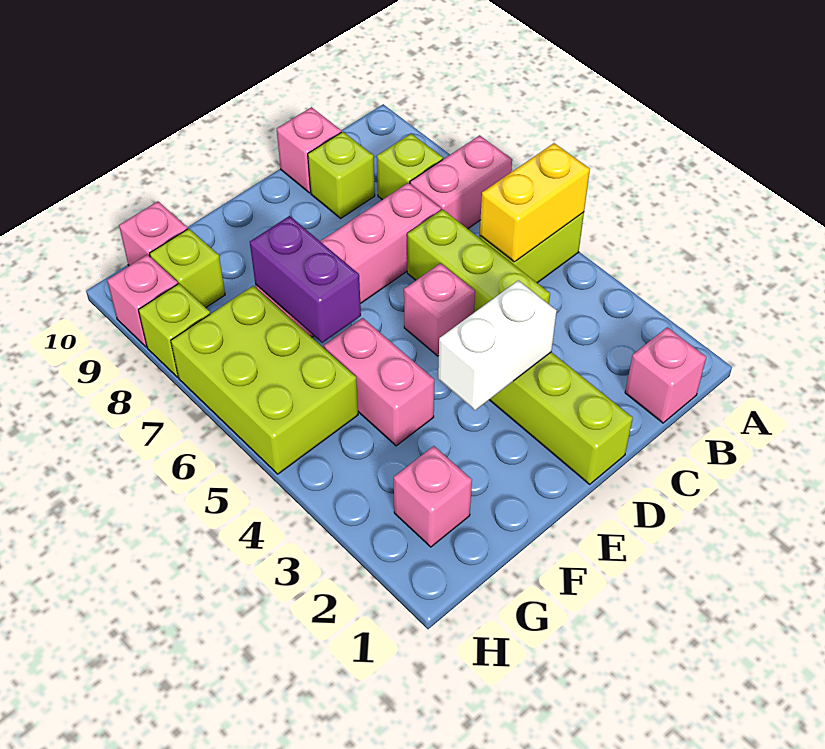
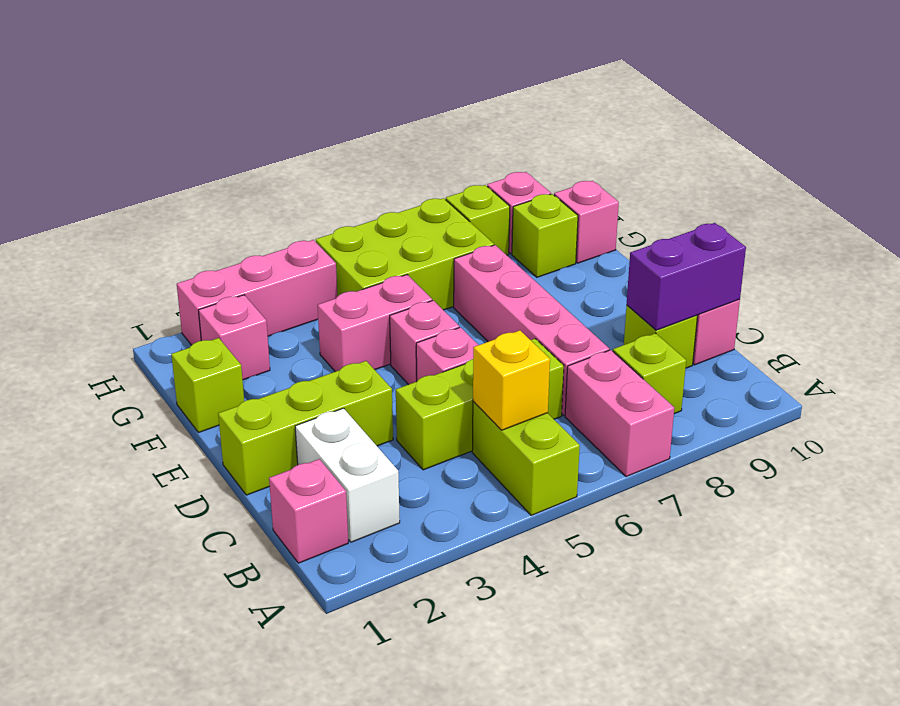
yellow 1x2 brick [480,143,590,262] -> yellow 1x1 brick [473,330,550,430]
white 1x2 brick [438,280,556,410] -> white 1x2 brick moved to [295,408,400,542]
none -> pink 1x1 brick [390,300,459,385]
none -> lime 1x1 brick [171,338,244,433]
purple 1x2 brick [250,216,361,343] -> purple 1x2 brick moved to [627,223,746,330]
none -> pink 1x3 brick [177,240,337,345]

